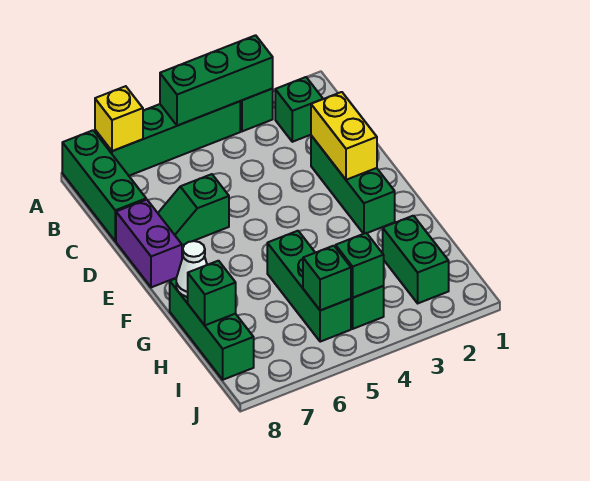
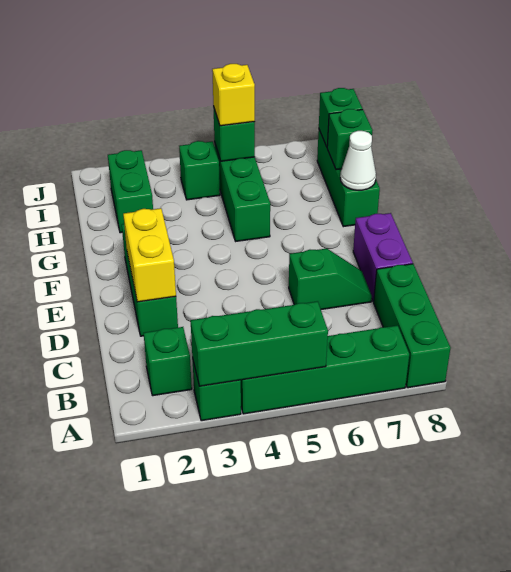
yellow 1x1 brick [95,86,143,151] -> yellow 1x1 brick moved to [212,64,255,126]
green 1x1 brick [336,233,384,298] -> green 1x1 brick moved to [319,88,363,147]

